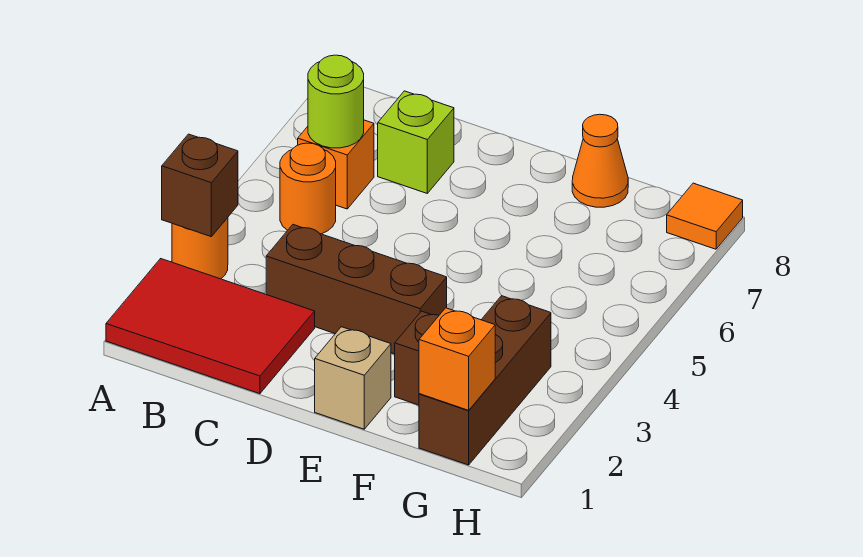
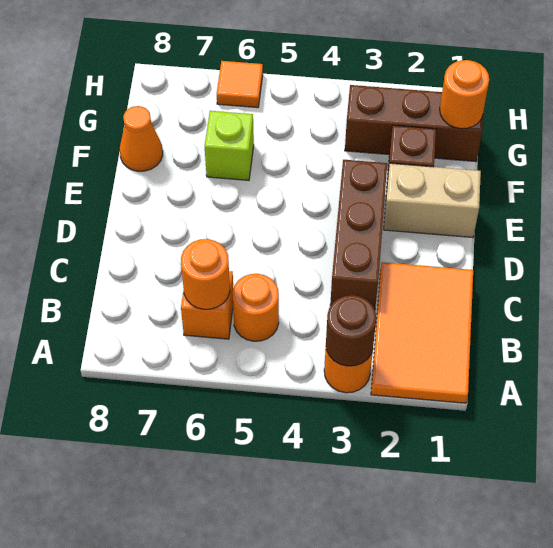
red 2x3 tile [106,259,315,394] -> orange 2x3 tile [371,262,473,403]
brown 1x1 brick [162,134,238,236] -> brown 1x1 round brick [326,295,376,366]
lime 1x1 round brick [308,55,364,148] -> orange 1x1 round brick [181,239,230,309]
lime 1x1 brick [378,91,454,193] -> lime 1x1 brick moved to [205,111,254,180]
tan 1x1 brick [315,327,391,429] -> tan 1x2 brick [384,163,481,237]
orange 1x1 brick [419,308,495,410] -> orange 1x1 round brick [440,60,489,129]
orange 1x1 tile [667,183,743,249] -> orange 1x1 tile moved to [217,61,263,108]

